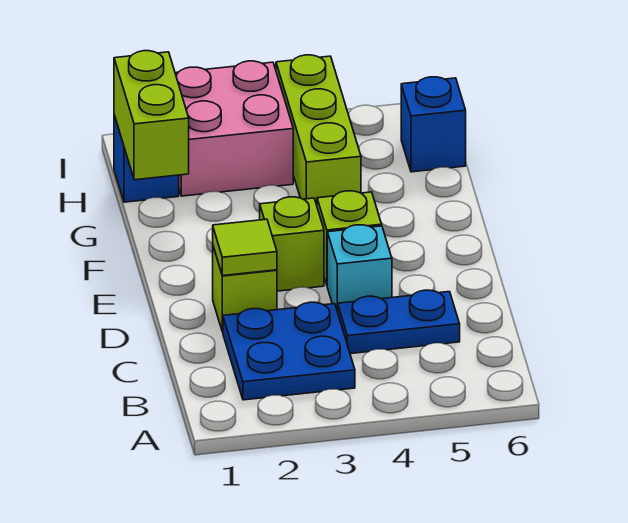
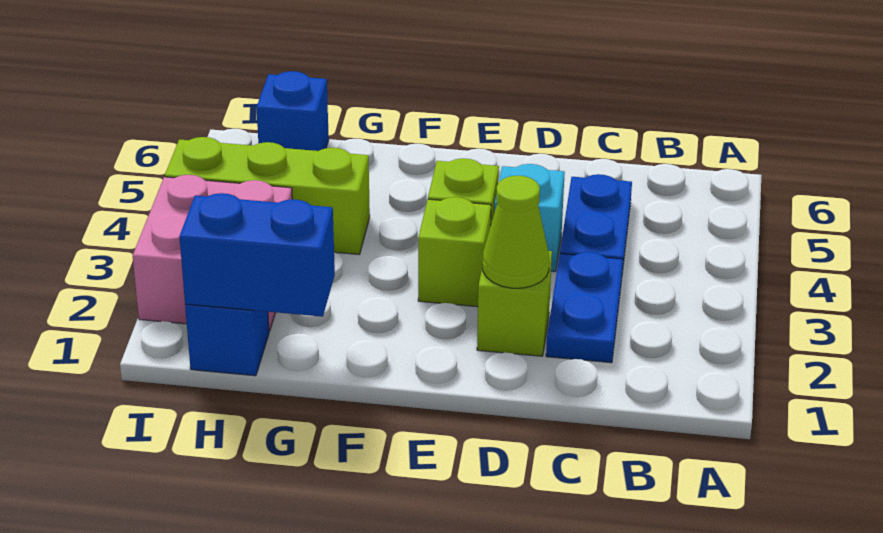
blue 2x2 plate [223,302,355,400] -> blue 1x2 plate [546,252,623,363]
lime 1x1 tile [213,219,277,276] -> lime 1x1 cone [482,176,549,288]
lime 1x2 brick [114,51,189,180] -> blue 1x2 brick [179,193,335,317]

